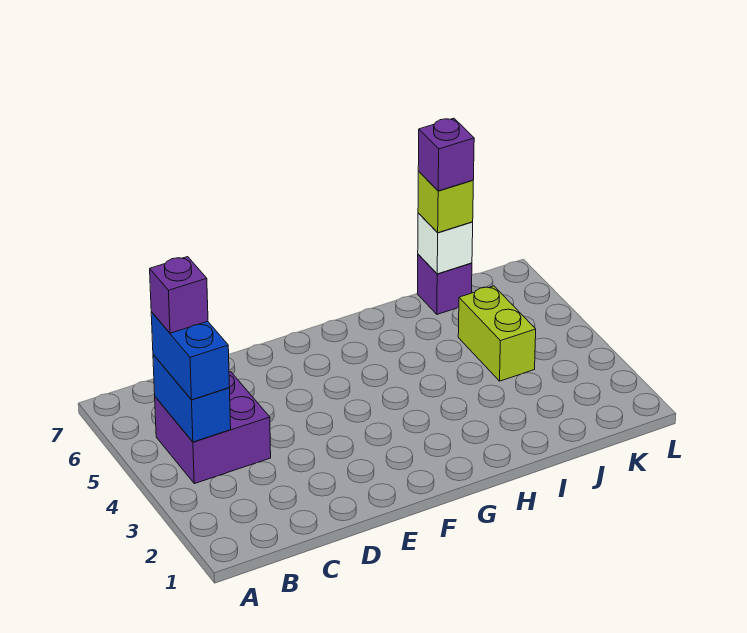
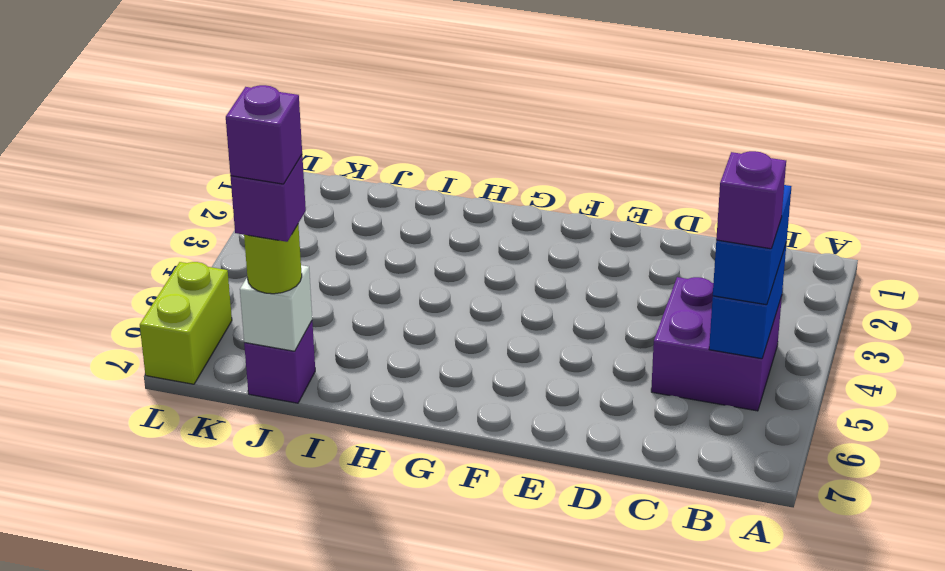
lime 1x2 brick [458,286,536,381] -> lime 1x2 brick moved to [140,262,232,384]
lime 1x1 brick [418,172,473,233] -> lime 1x1 round brick [244,225,302,294]
none -> purple 1x1 brick [226,85,302,184]

